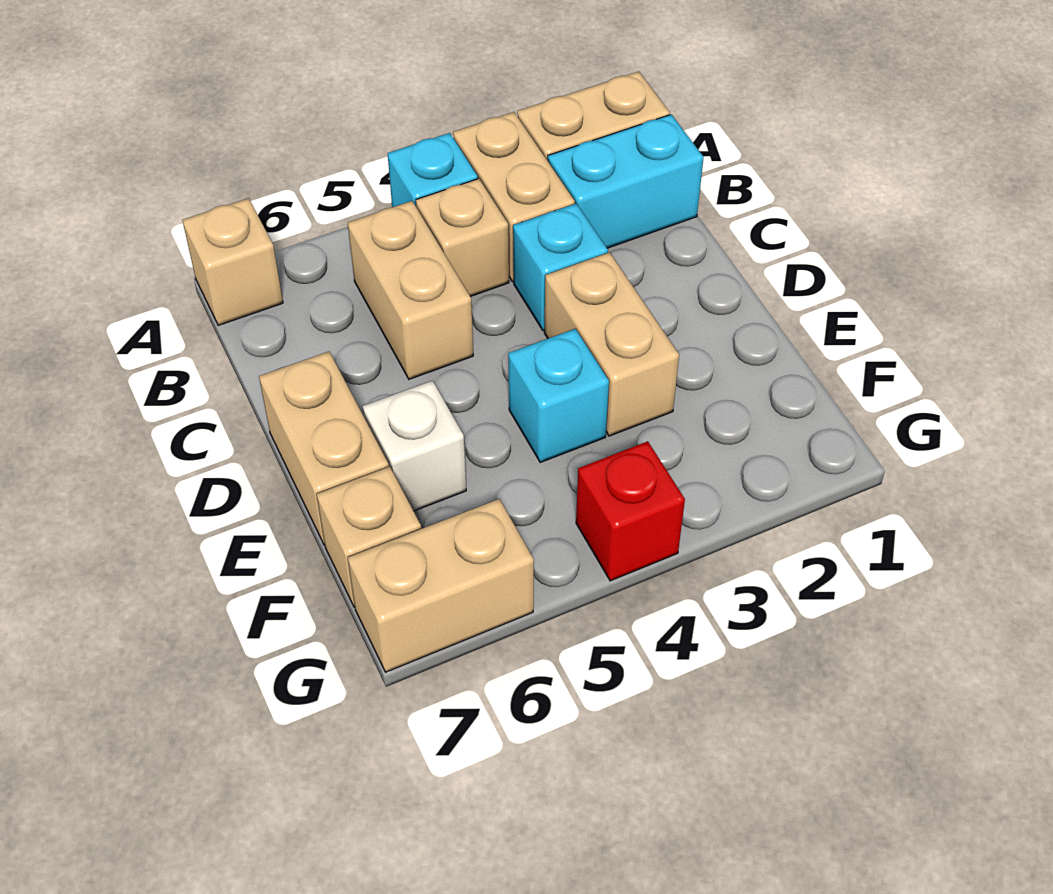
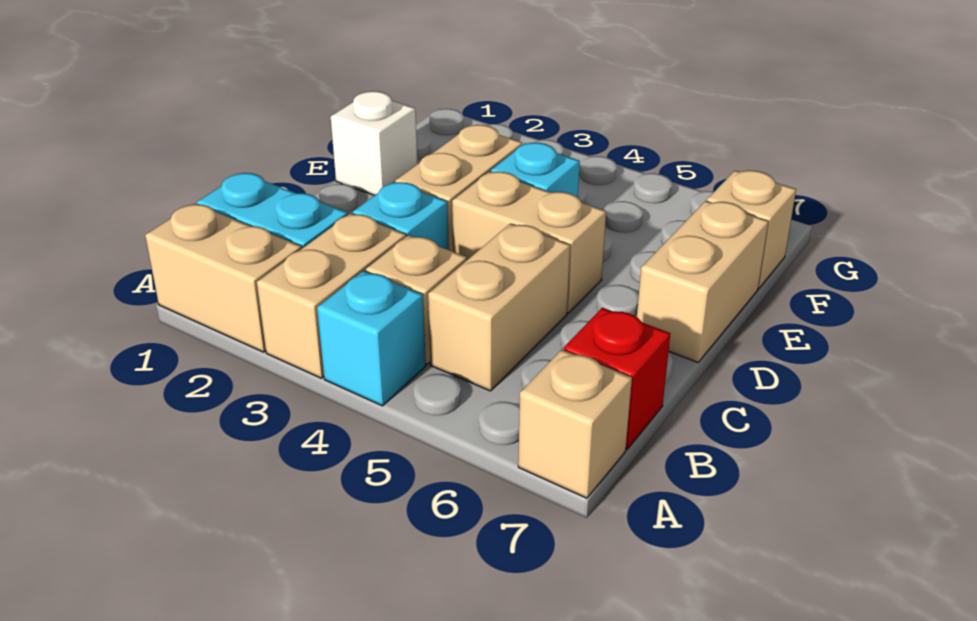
white 1x1 brick [363,381,466,511] -> white 1x1 brick moved to [331,91,417,195]
red 1x1 brick [576,441,685,581] -> red 1x1 brick moved to [564,308,670,449]
tan 1x2 brick [348,499,534,672] -> tan 1x2 brick moved to [452,172,606,313]

